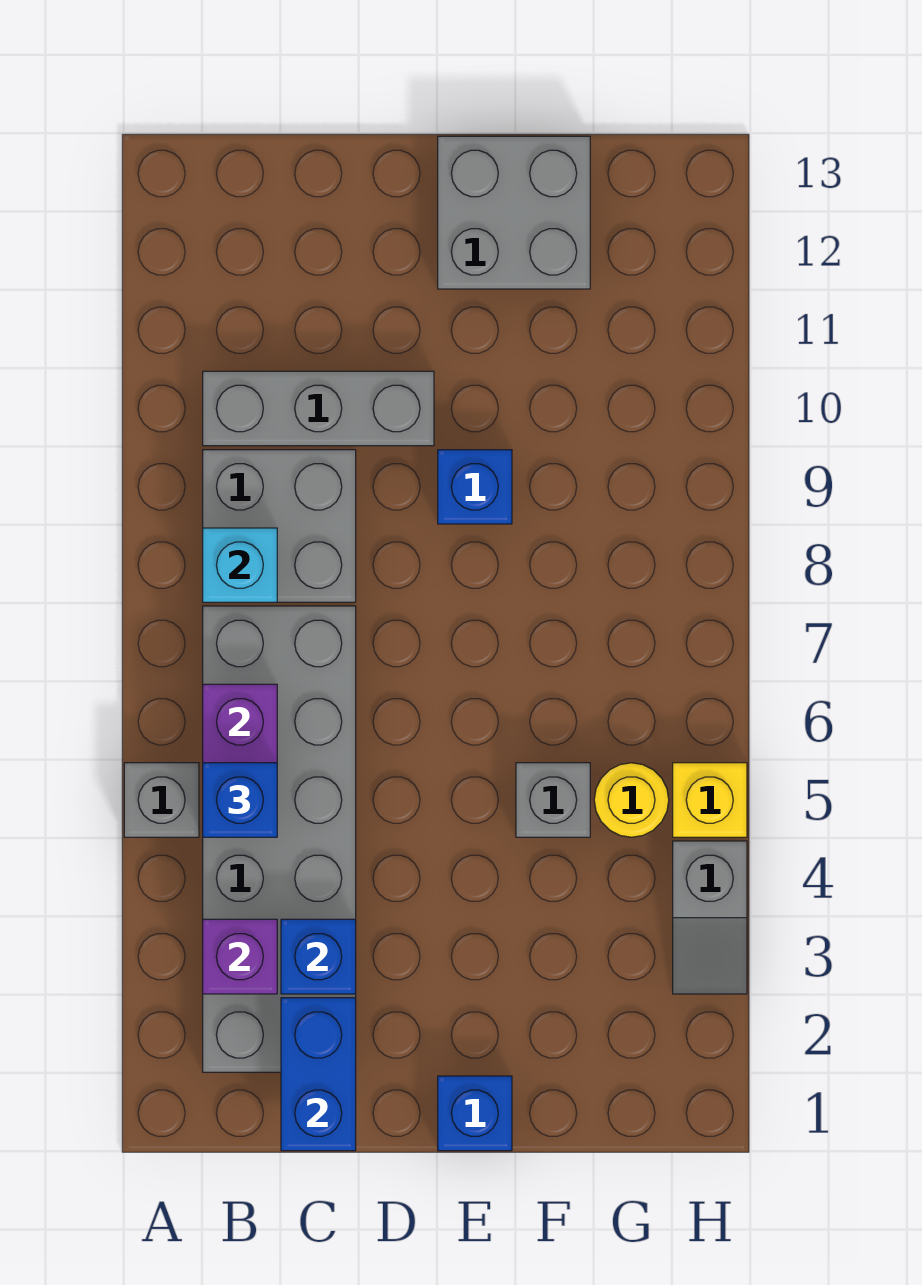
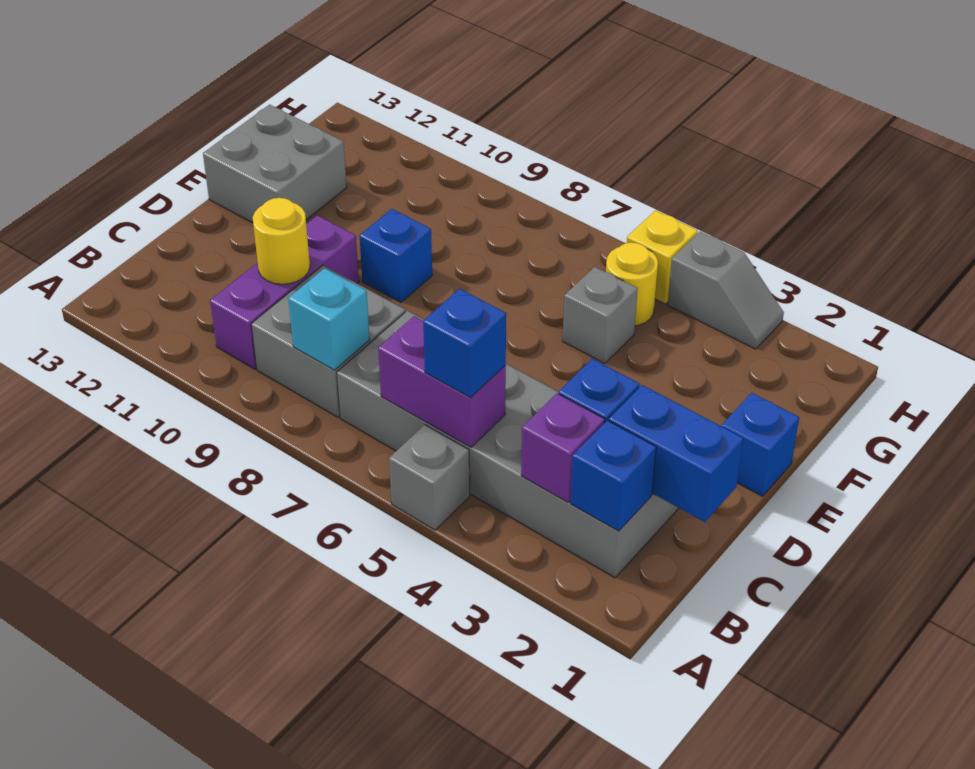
none -> blue 1x1 brick [571,420,656,531]
grey 1x3 brick [203,371,434,446] -> purple 1x3 brick [210,215,359,369]
none -> yellow 1x1 round brick [253,198,310,284]

